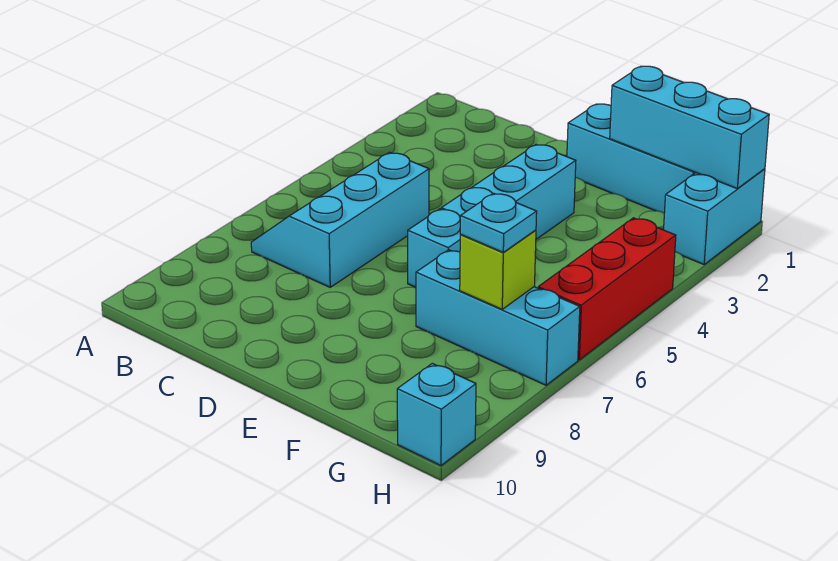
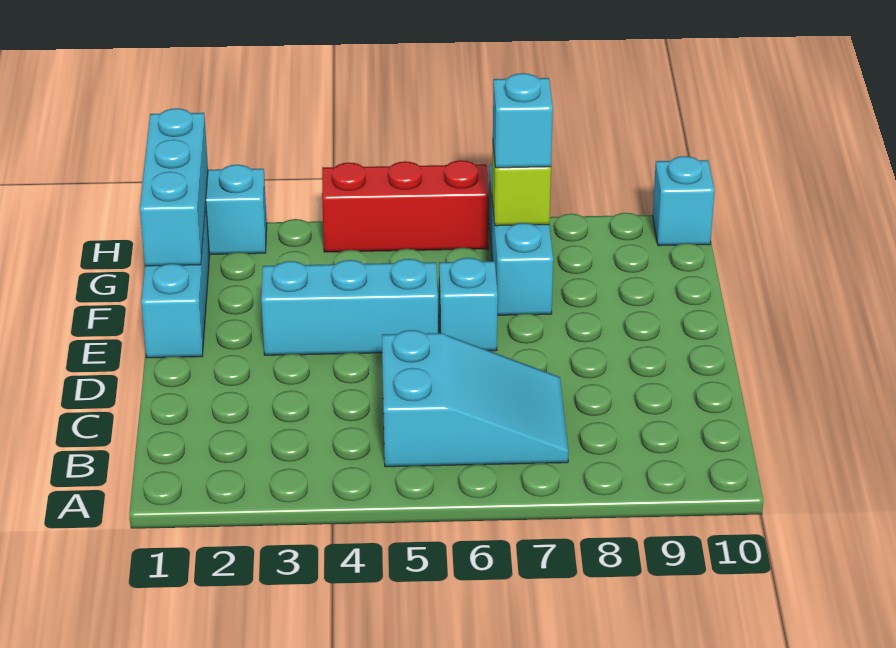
cyan 2x3 slope [251,152,429,287] -> cyan 2x3 slope turned to [382,330,569,467]
cyan 1x1 plate [460,193,537,252] -> cyan 1x1 brick [493,73,553,168]

